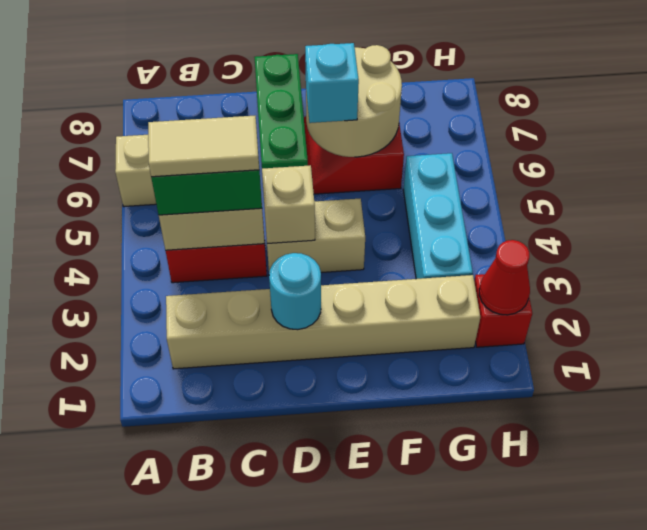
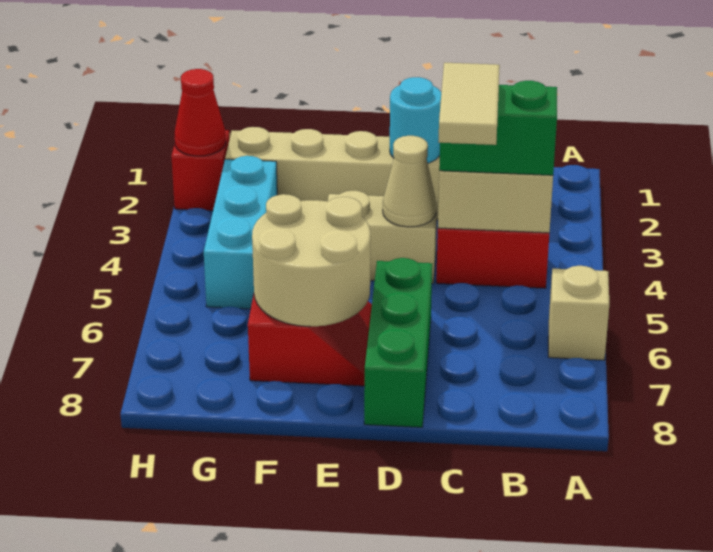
tan 1x2 tile [148,116,259,177] -> tan 1x2 tile turned to [438,63,500,145]
tan 1x1 brick [262,165,315,244] -> tan 1x1 cone [383,136,436,227]
cyan 1x1 brick [305,43,359,123] -> none

